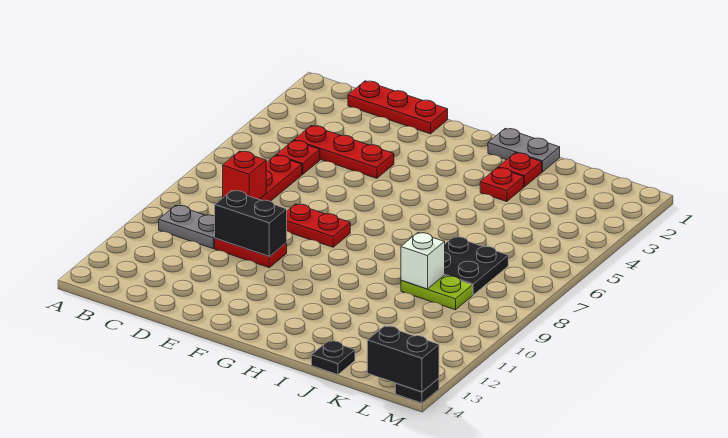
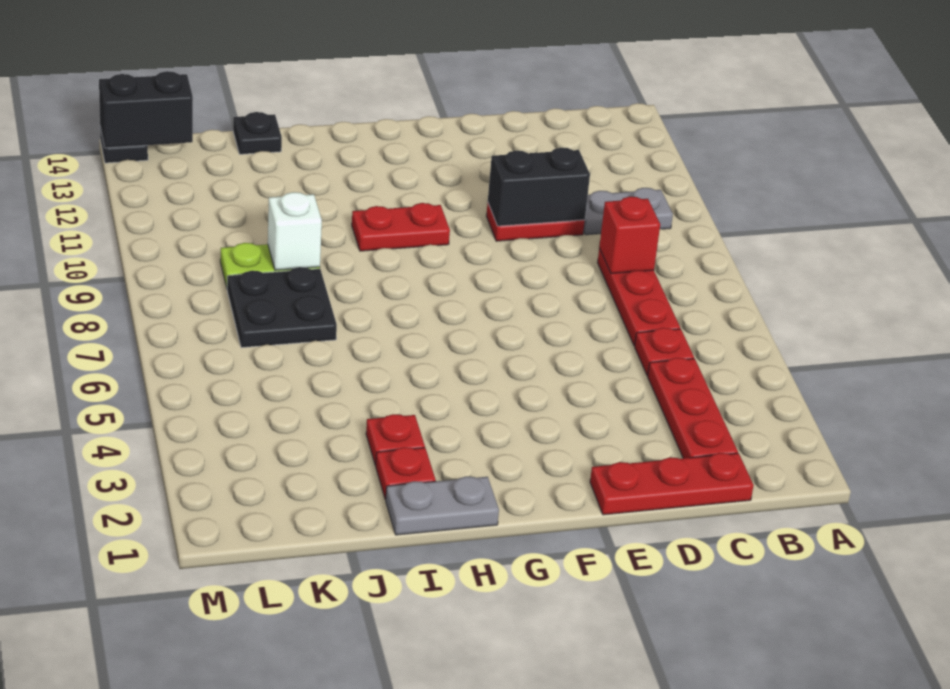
red 1x3 plate [294,126,394,178] -> red 1x3 plate turned to [648,358,738,458]
red 1x2 plate [287,204,350,247] -> red 1x2 plate moved to [352,203,450,251]

